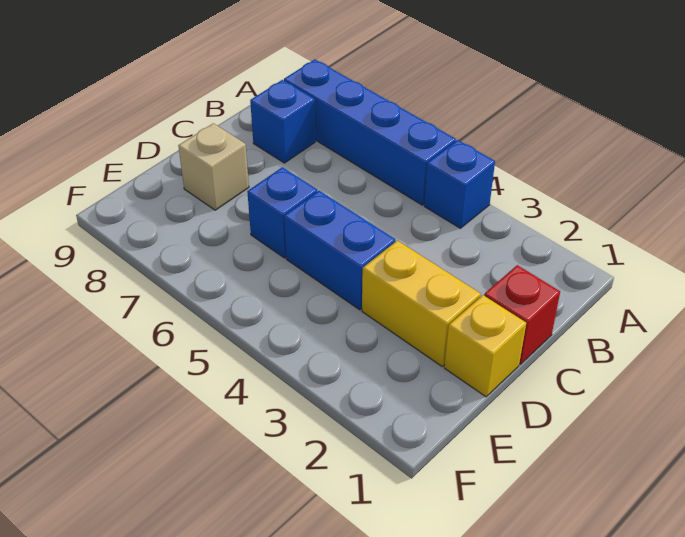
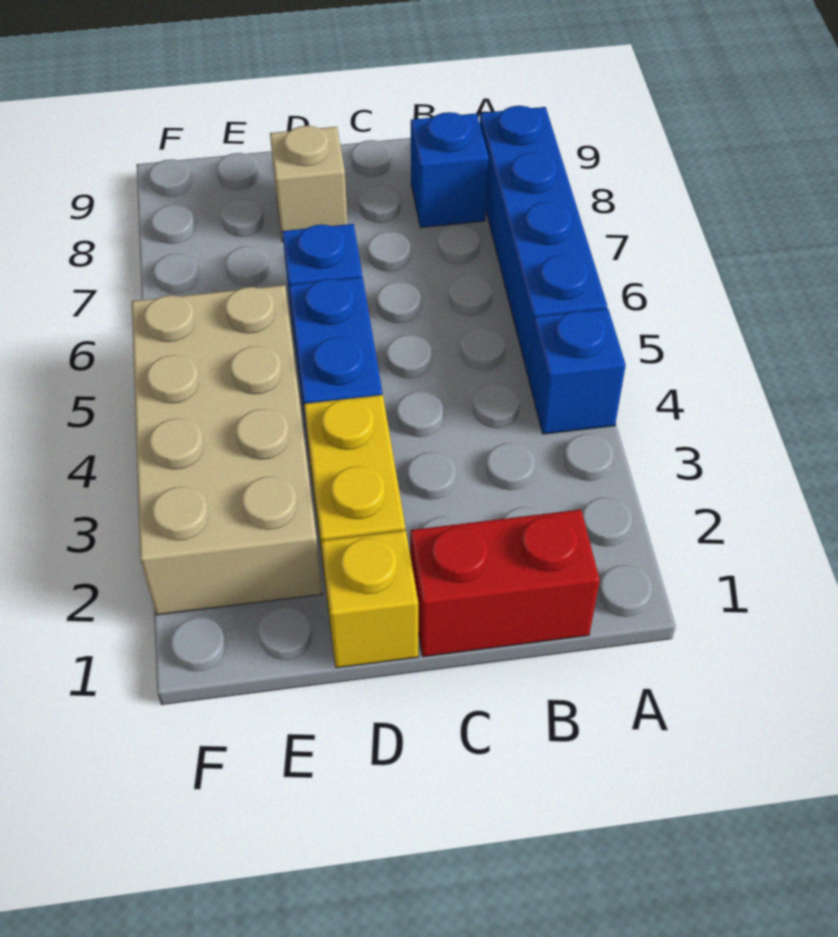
red 1x1 brick [484,265,560,364] -> red 1x2 brick [410,510,600,657]
none -> tan 2x4 brick [132,285,322,615]

